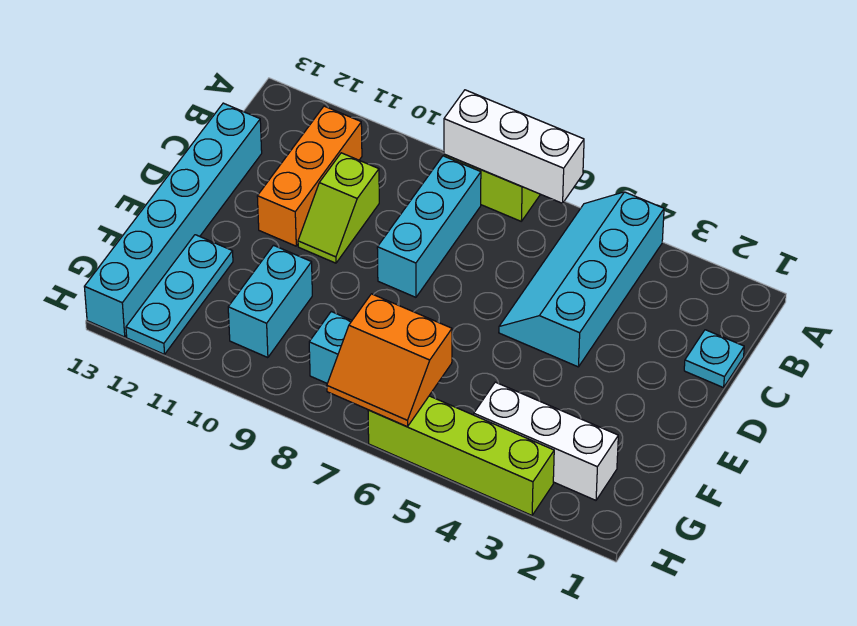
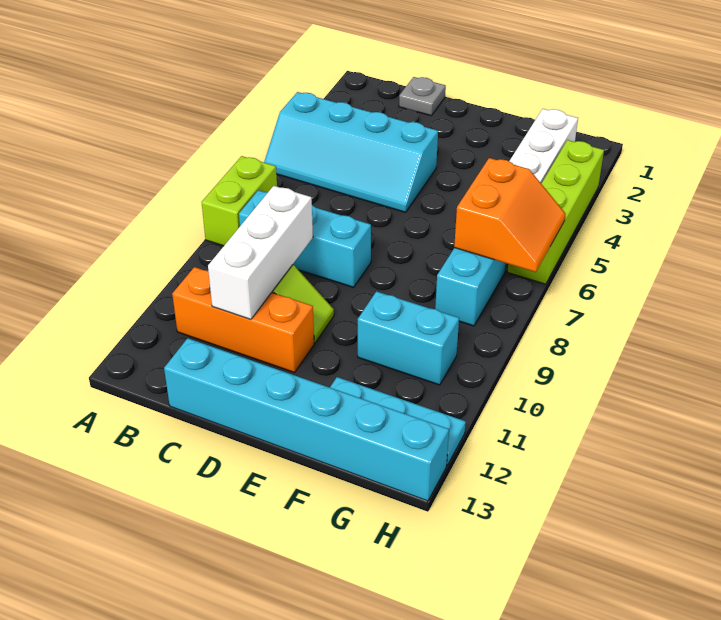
white 1x3 brick [444,90,584,203] -> white 1x3 brick moved to [208,186,313,319]
cyan 1x1 plate [684,330,744,388] -> grey 1x1 plate [399,77,446,116]

